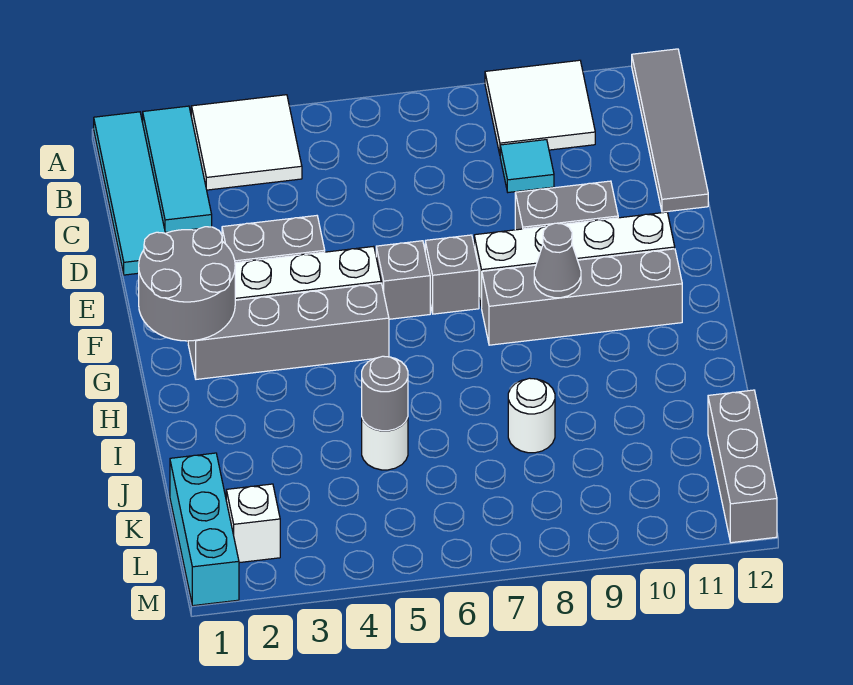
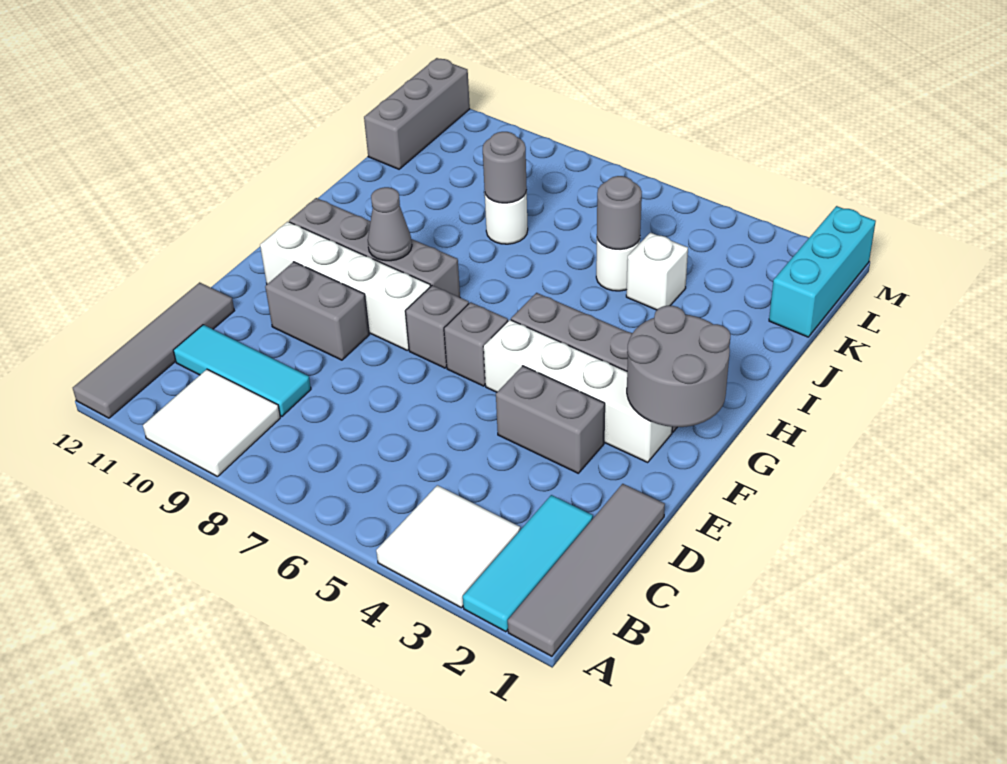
cyan 1x4 tile [94,112,165,275] -> grey 1x4 tile [508,484,665,656]
cyan 1x1 tile [500,140,554,192] -> cyan 1x3 tile [173,325,311,416]
none -> grey 1x1 round brick [483,132,527,203]
white 1x1 brick [226,484,280,563] -> white 1x1 brick moved to [626,233,688,310]

